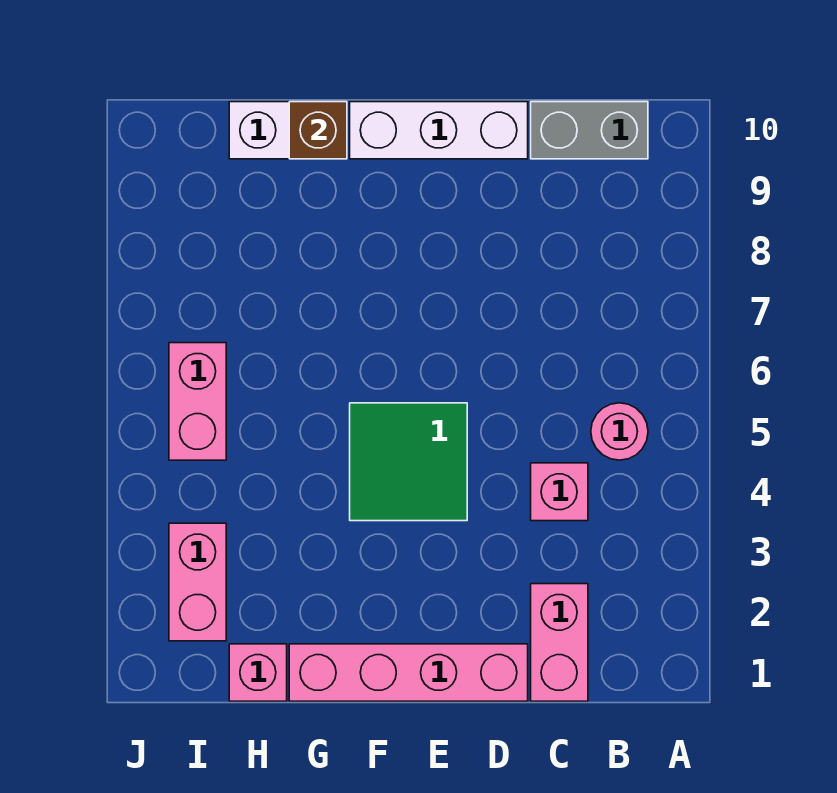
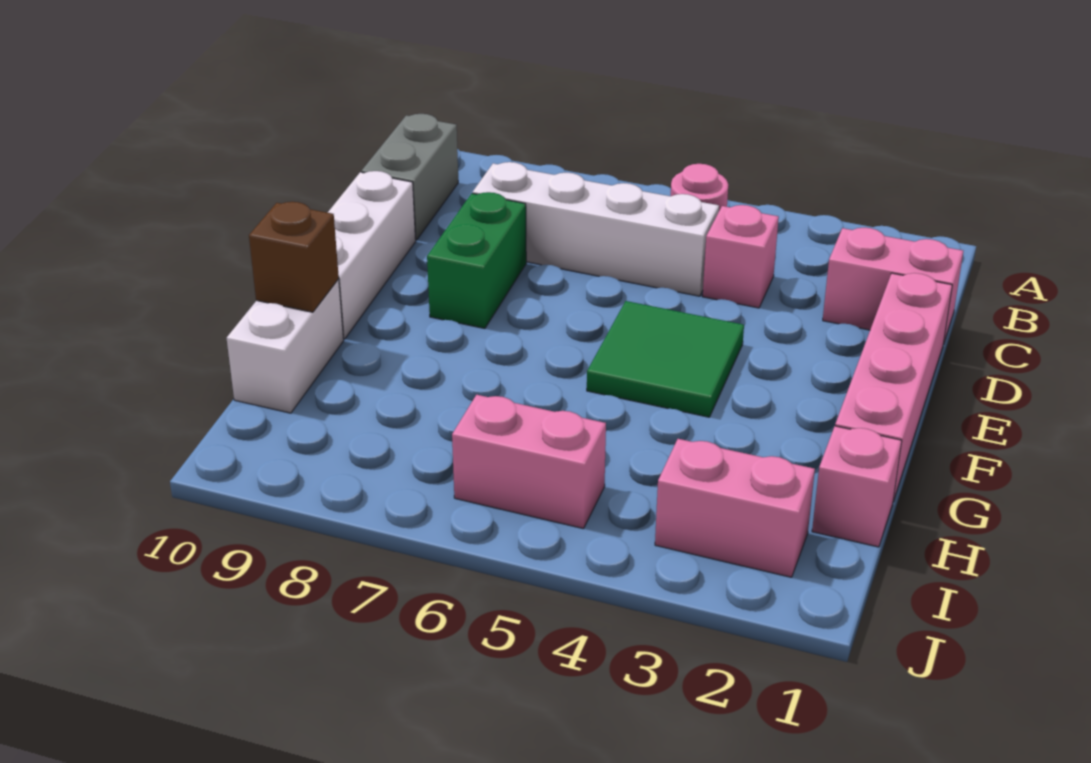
none -> white 1x4 brick [473,162,719,296]
none -> green 1x2 brick [427,192,526,328]

